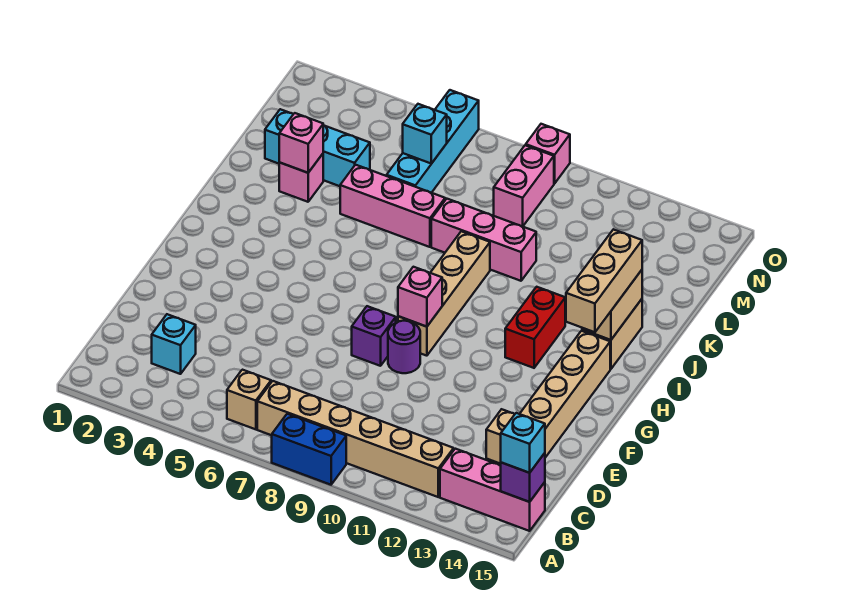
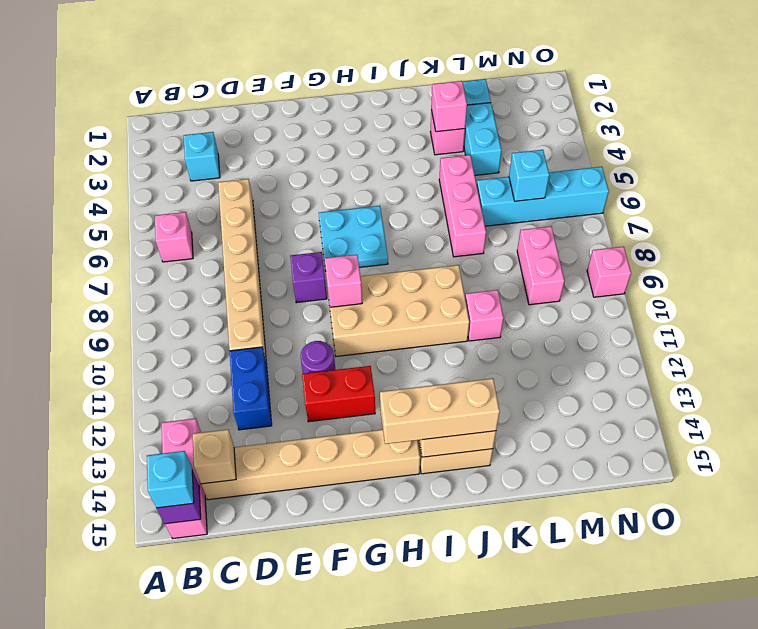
blue 1x2 brick [272,414,346,485] -> blue 1x2 brick moved to [230,347,272,430]
tan 1x1 brick [227,370,271,429] -> pink 1x1 brick [155,212,193,262]
tan 1x6 brick [257,381,454,497] -> tan 1x6 brick moved to [218,179,267,364]
purple 1x1 round brick [388,321,420,373] -> purple 1x1 round brick moved to [301,341,335,374]
none -> cyan 2x2 plate [319,206,388,271]
tan 1x4 brick [398,231,490,356] -> tan 2x4 brick [327,265,469,356]
red 1x2 brick [505,287,565,368] -> red 1x2 brick moved to [302,366,375,422]
pink 1x3 brick [431,199,536,281] -> pink 1x1 brick [465,290,503,341]
pink 1x2 brick [494,145,554,226] -> pink 1x2 brick turned to [517,226,565,305]

